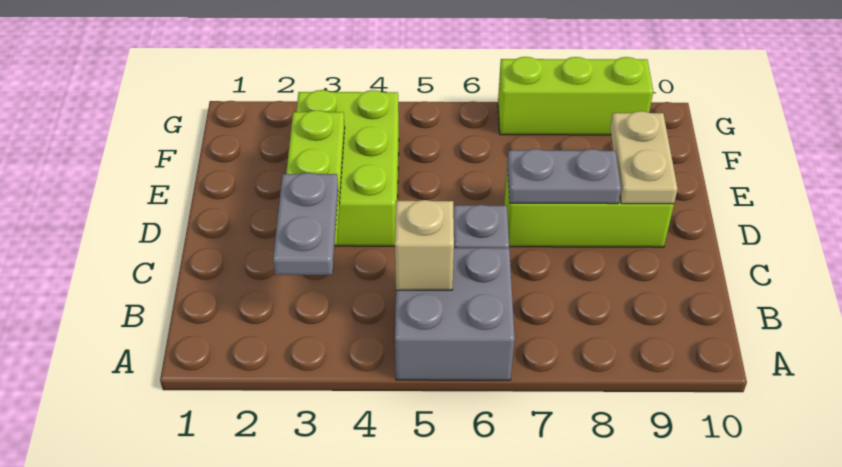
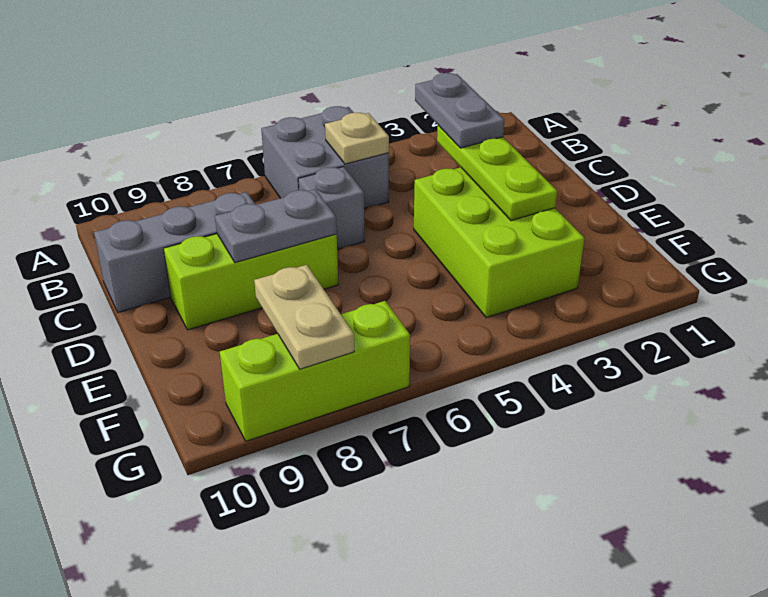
tan 1x1 brick [395,200,454,290] -> tan 1x1 plate [325,113,389,164]
none -> grey 1x3 brick [94,192,255,312]
tan 1x2 plate [610,111,678,204] -> tan 1x2 plate moved to [254,265,354,369]

